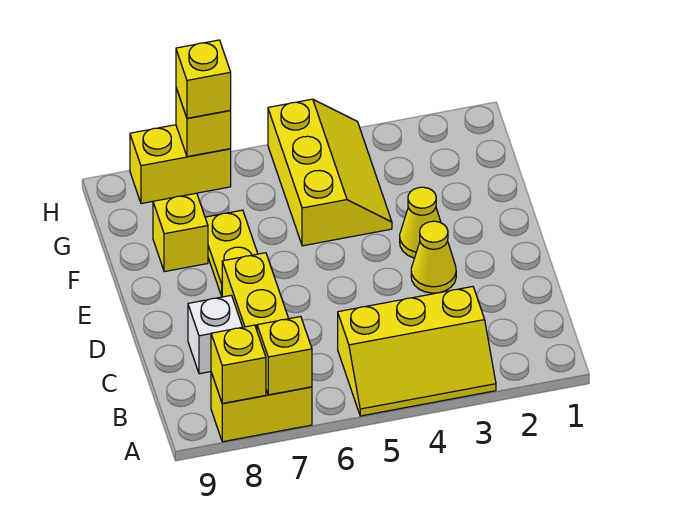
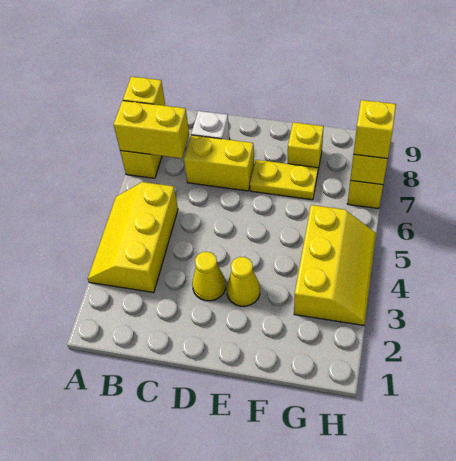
yellow 1x1 brick [257,317,312,395] -> yellow 1x2 brick [114,101,189,158]
yellow 2x3 slope [268,99,392,246] -> yellow 2x3 slope turned to [294,205,376,325]

